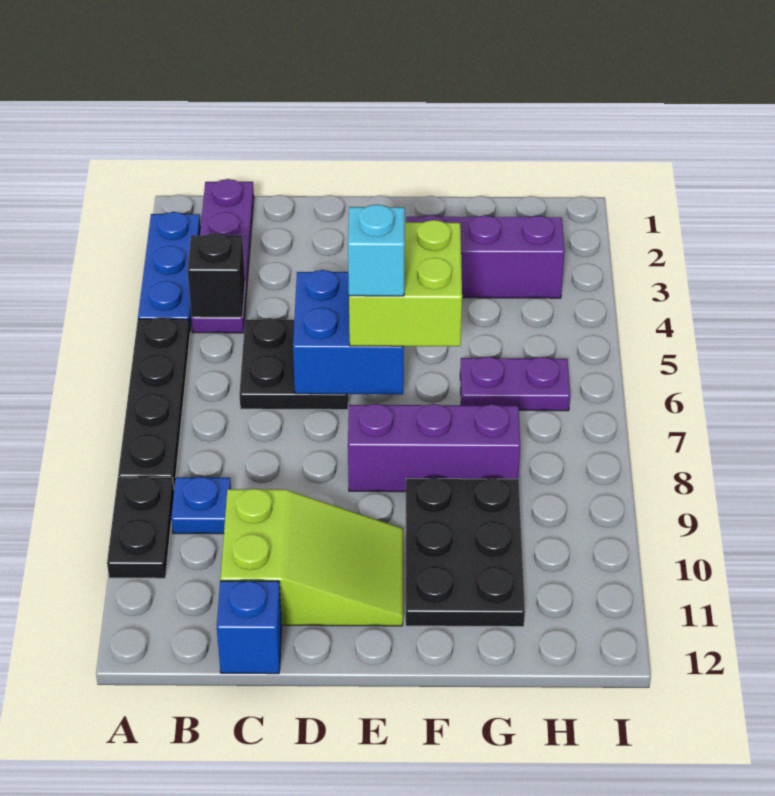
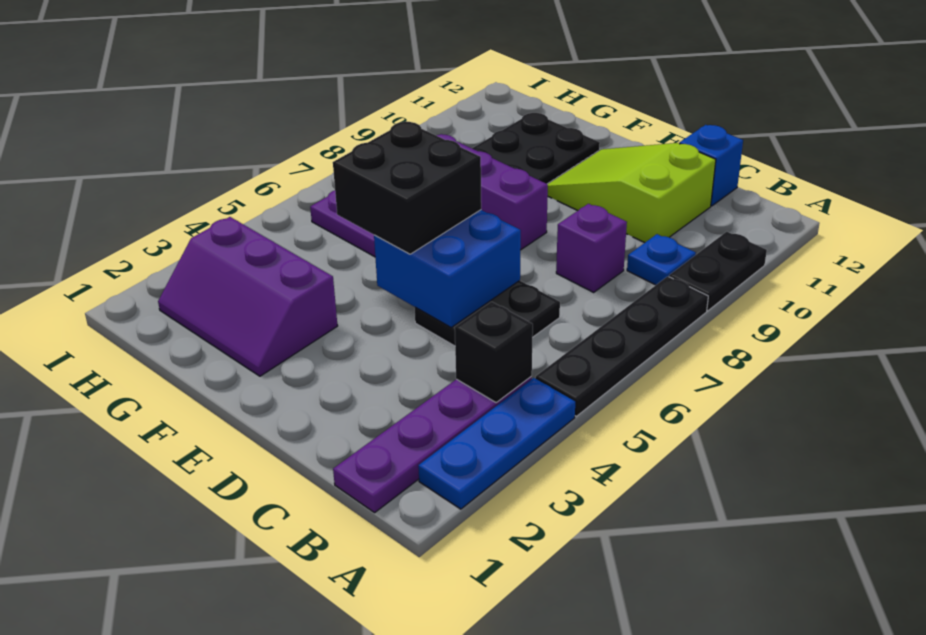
none -> purple 1x1 brick [556,204,627,292]
lime 2x2 brick [349,220,462,347] -> black 2x2 brick [333,122,481,254]
cyan 1x1 brick [348,204,405,296] -> none

